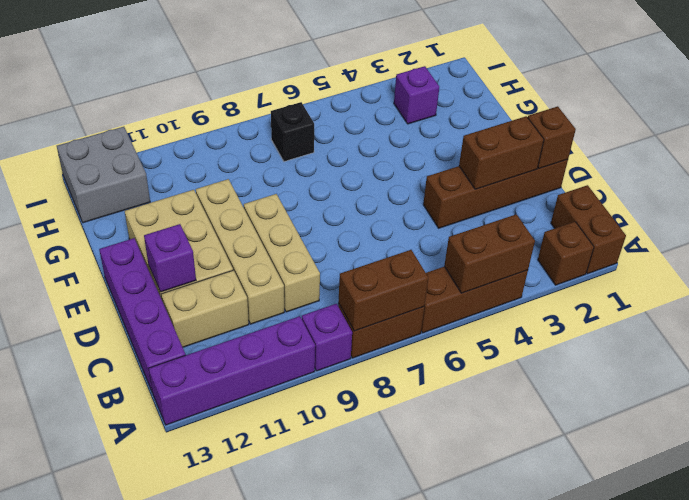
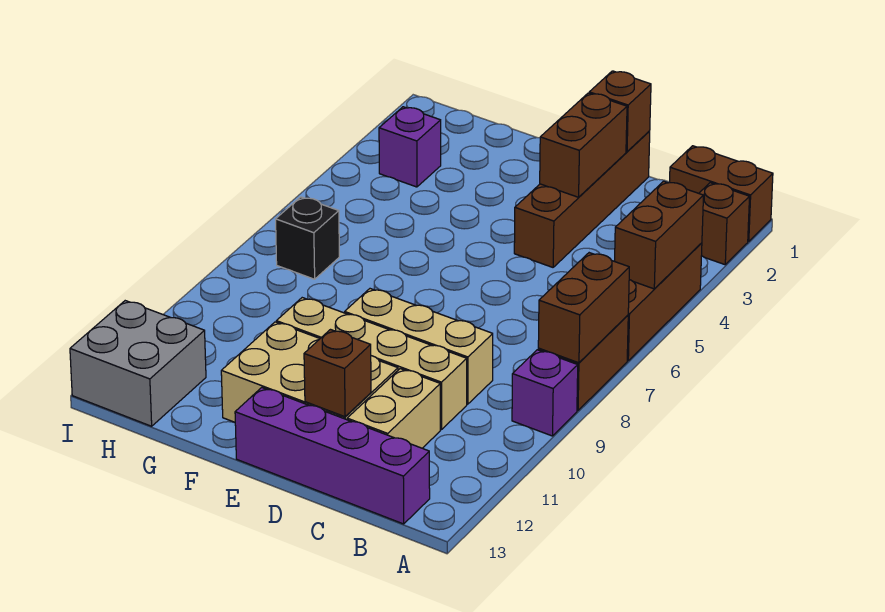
purple 1x4 brick [148,316,315,425] -> none
purple 1x1 brick [144,224,196,292] -> brown 1x1 brick [304,330,371,417]

